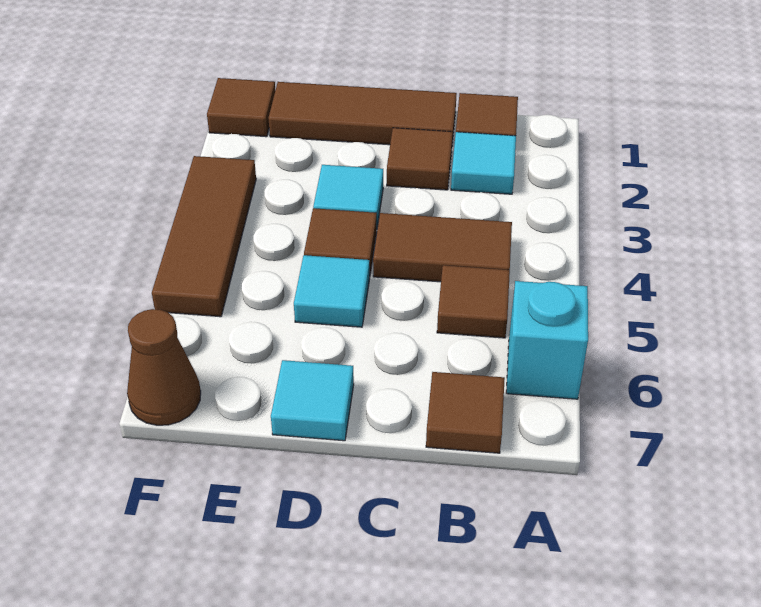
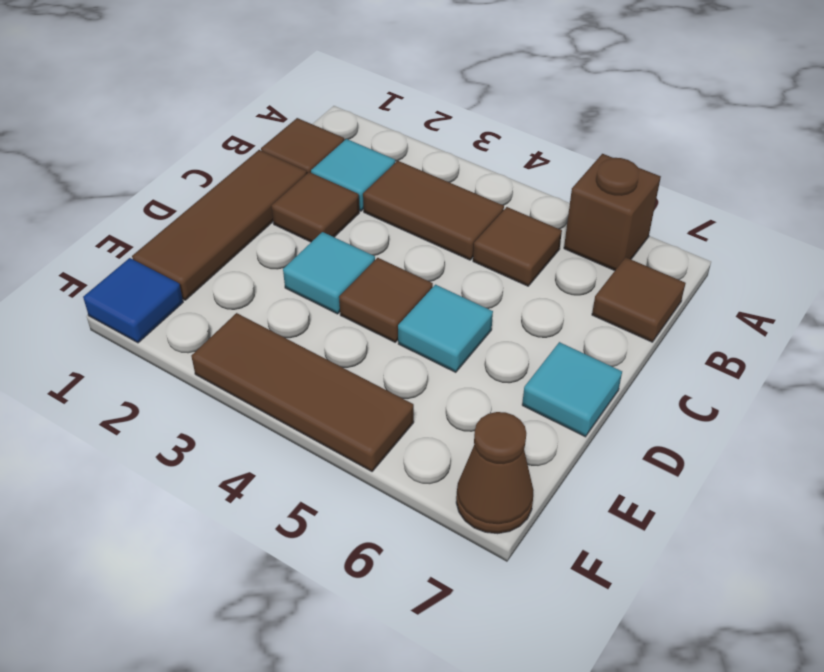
cyan 1x1 brick [506,281,588,399] -> brown 1x1 brick [564,154,661,270]
brown 1x2 tile [373,213,512,282] -> brown 1x2 tile turned to [363,161,504,260]
brown 1x1 tile [207,78,275,137] -> blue 1x1 tile [83,258,183,343]

